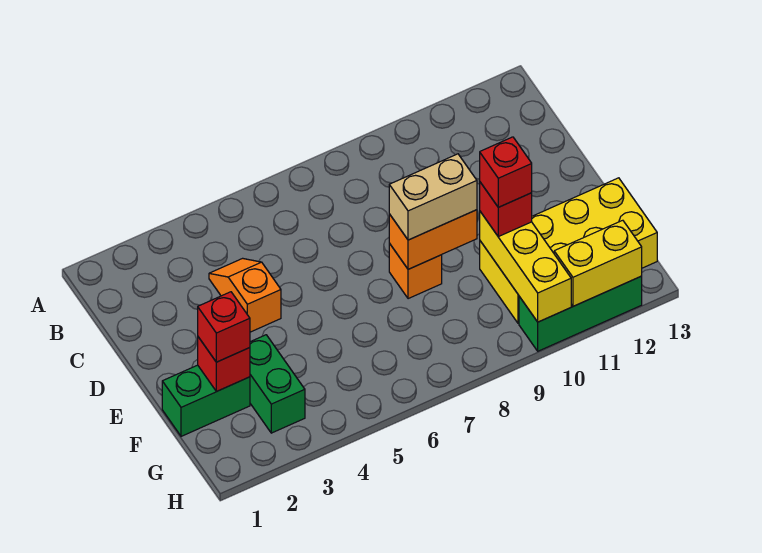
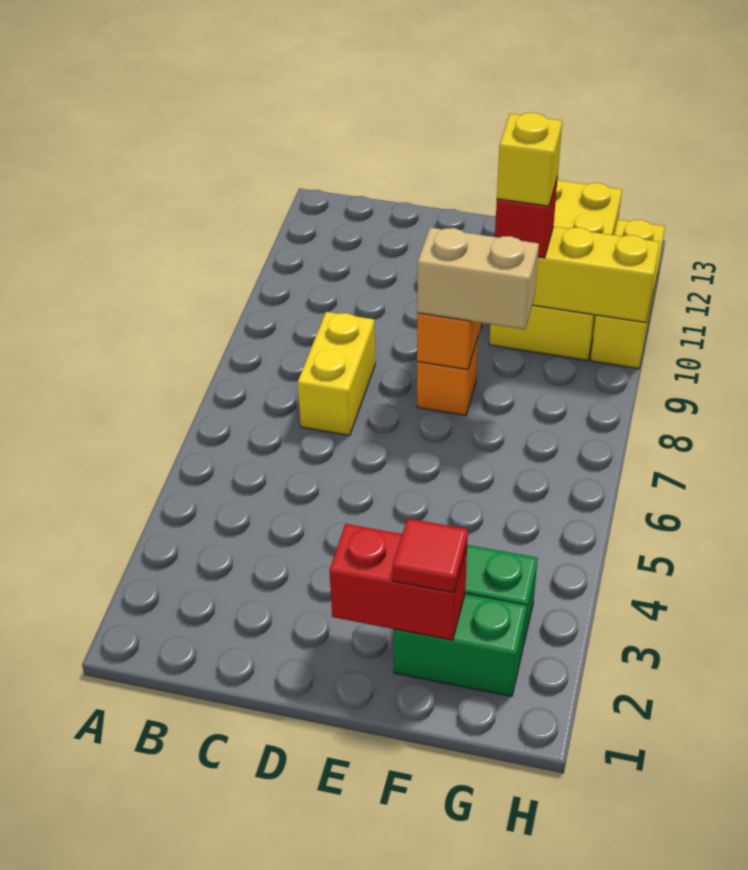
orange 1x2 slope [209,258,281,332] -> none
tan 1x2 brick [389,154,477,240] -> tan 1x2 brick turned to [417,228,539,329]
green 1x2 brick [162,365,250,436] -> green 1x2 brick turned to [394,594,527,696]
red 1x1 brick [198,337,250,392] -> red 1x2 brick [329,524,467,640]
red 1x1 brick [198,292,250,362] -> red 1x1 tile [393,518,468,593]
red 1x1 brick [480,137,532,207] -> yellow 1x1 brick [497,113,562,206]
green 1x3 brick [519,276,642,351] -> yellow 1x3 brick [591,219,665,369]
yellow 1x2 brick [554,220,642,306] -> yellow 1x2 brick moved to [298,312,375,435]

